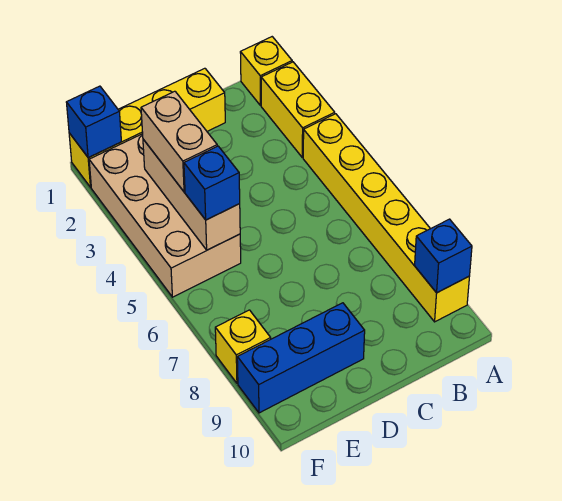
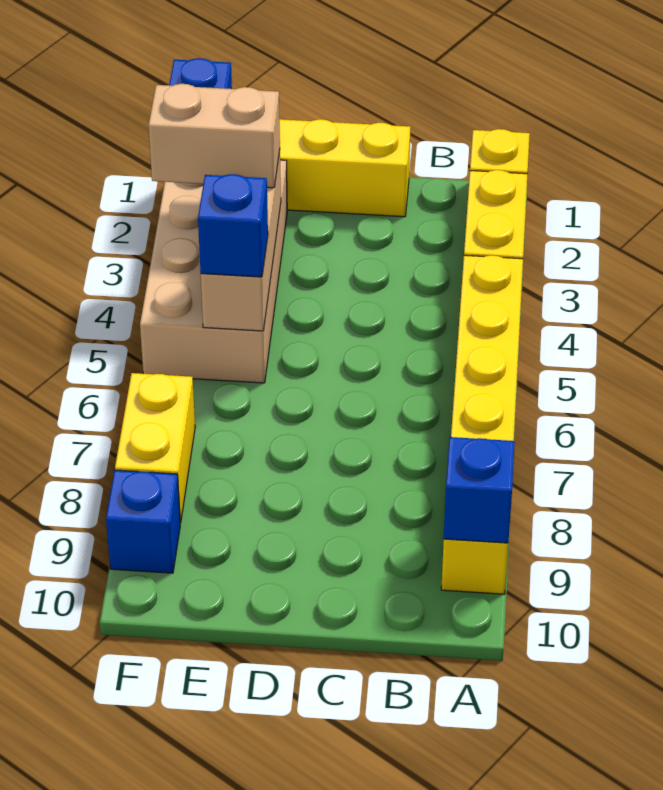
blue 1x3 brick [237,303,365,413] -> blue 1x1 brick [106,470,180,573]
tan 1x2 brick [141,91,217,192] -> tan 1x2 brick turned to [149,84,280,188]
yellow 1x1 brick [215,310,271,383] -> yellow 1x2 brick [115,373,195,523]

